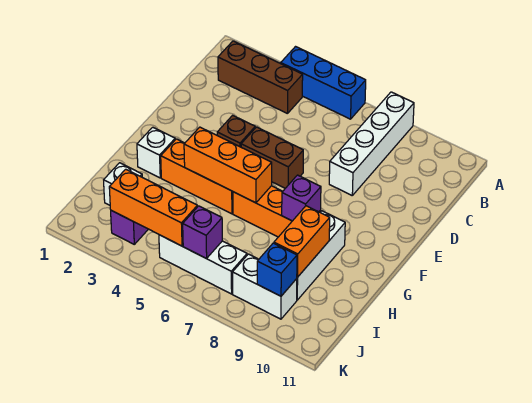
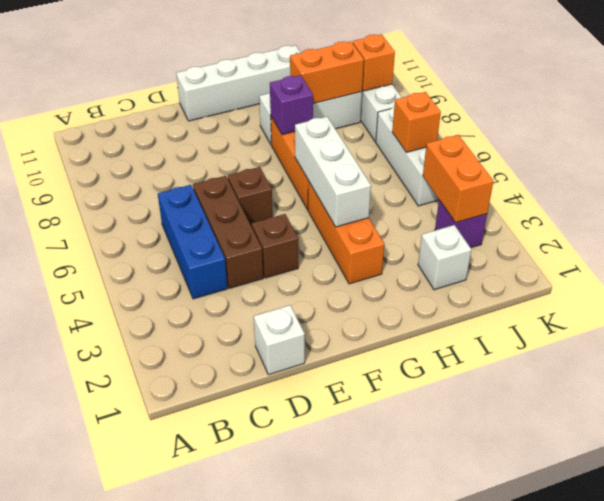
blue 1x3 brick [281,47,366,119] -> blue 1x3 brick moved to [158,185,228,299]
white 1x4 brick [329,92,414,195] -> white 1x4 brick moved to [176,45,301,121]
brown 1x3 brick [218,41,303,114] -> brown 1x3 brick moved to [193,176,263,288]
brown 1x2 brick [241,127,303,188] -> brown 1x1 brick [228,167,273,225]
white 1x1 brick [137,127,175,178] -> white 1x1 brick moved to [254,305,305,375]
orange 1x3 brick [184,127,272,203] -> white 1x3 brick [295,117,371,227]
orange 1x3 brick [109,169,198,246] -> orange 1x2 brick [423,135,493,223]
purple 1x1 brick [183,206,222,259] -> orange 1x1 brick [392,92,441,152]
blue 1x1 brick [257,243,297,296] -> orange 1x1 brick [353,34,395,91]

